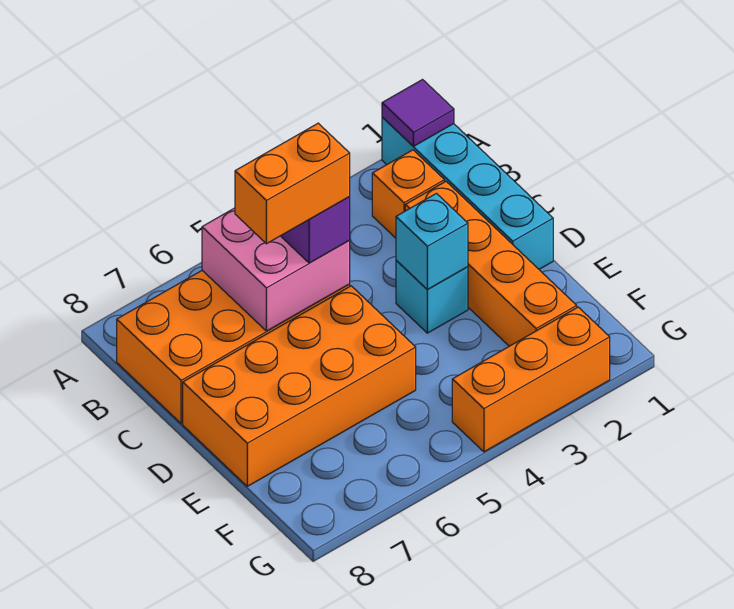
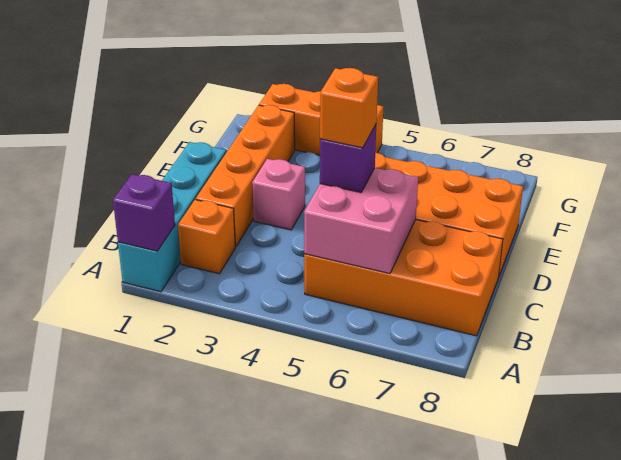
purple 1x1 tile [382,80,454,146] -> purple 1x1 brick [113,174,175,251]
orange 1x2 brick [235,123,350,244] -> orange 1x1 brick [320,68,378,148]
cyan 1x1 brick [396,260,468,333] -> pink 1x1 brick [252,159,305,230]
cyan 1x1 brick [396,193,468,289] -> none

